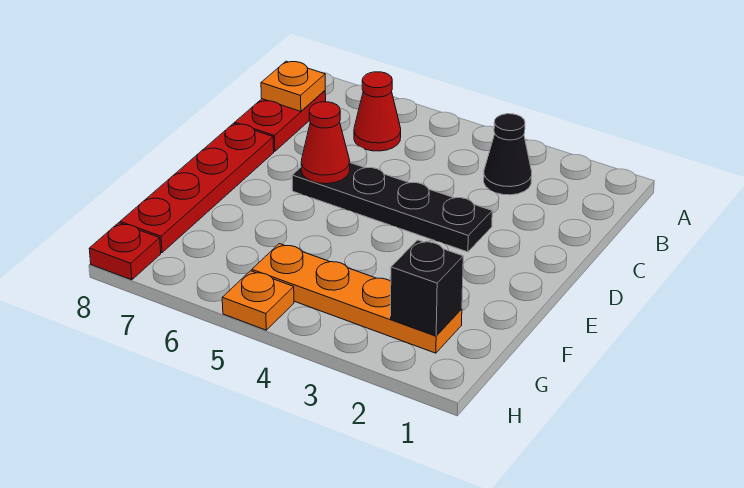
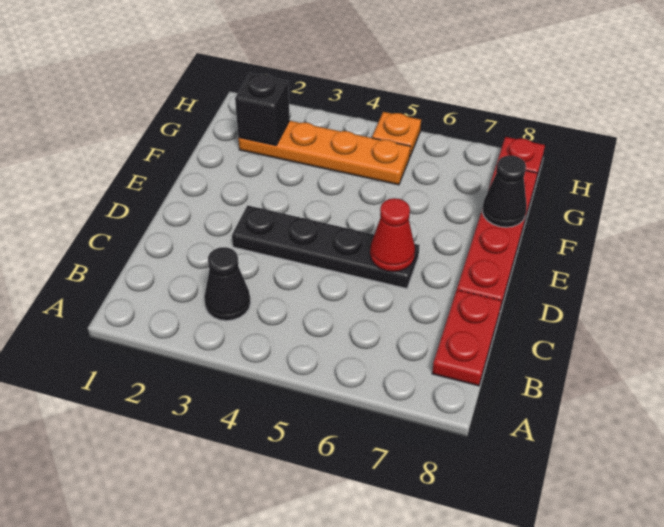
red 1x1 cone [354,72,401,151] -> none
orange 1x1 plate [261,61,325,111] -> none
none -> black 1x1 cone [482,156,527,227]

